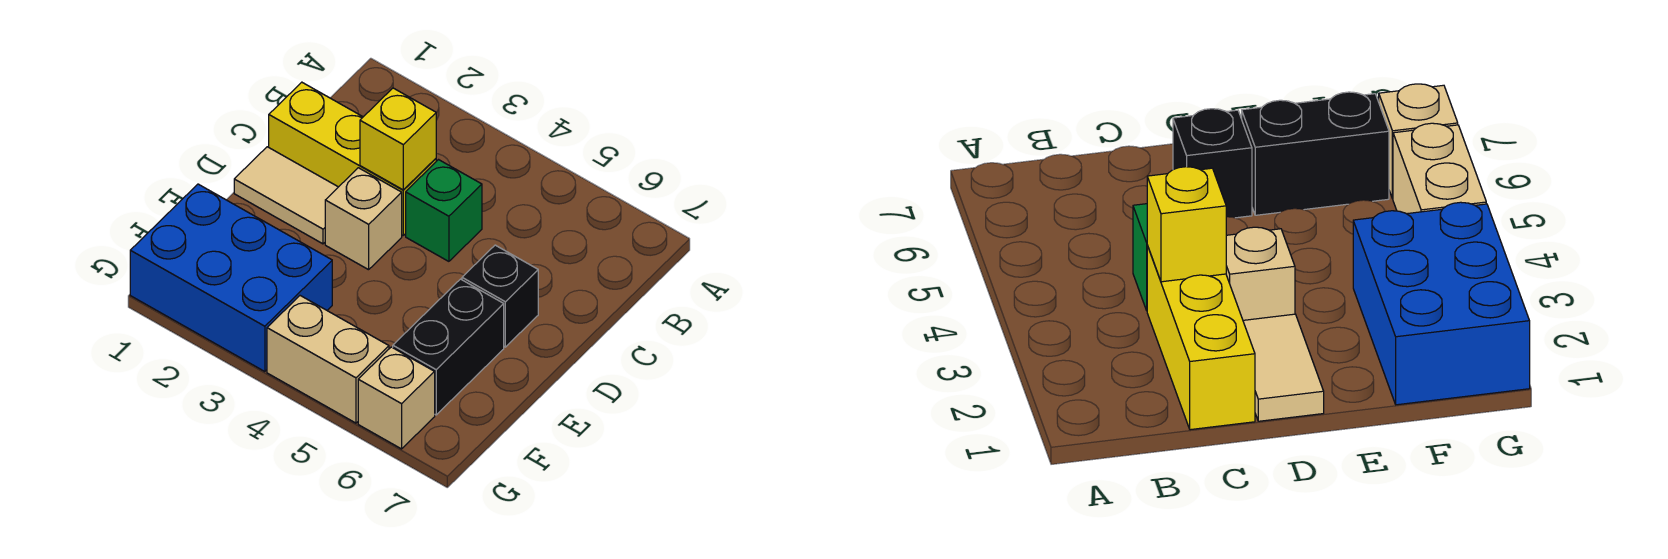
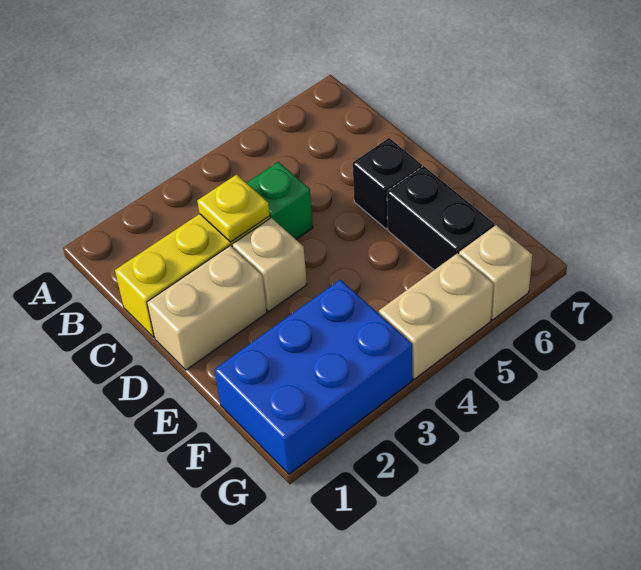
yellow 1x1 brick [360,88,436,190] -> yellow 1x1 plate [197,175,270,242]
tan 1x2 tile [234,147,338,244] -> tan 1x2 brick [147,246,267,370]

